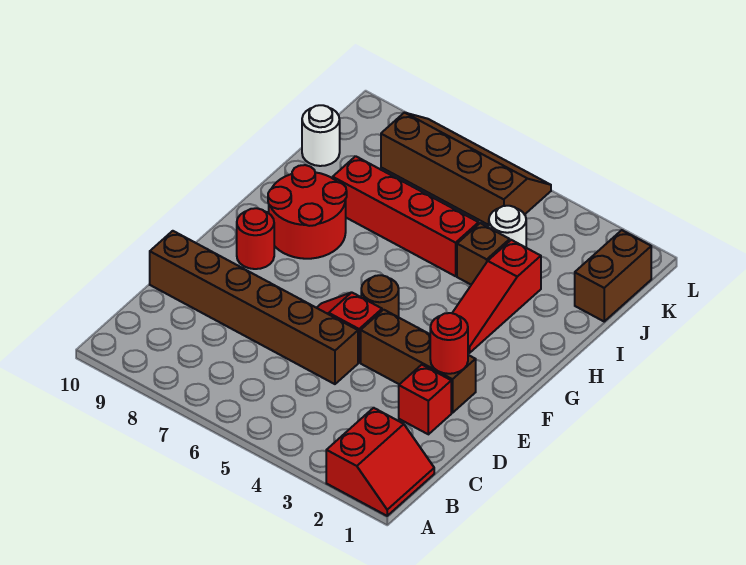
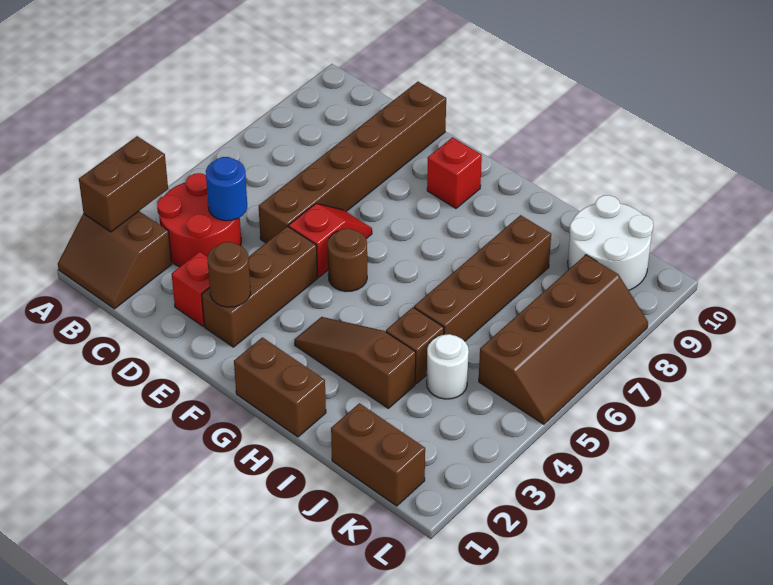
red 2x2 slope [326,408,434,516] -> brown 2x2 slope [58,211,172,309]
none -> brown 1x2 brick [79,136,168,232]
none -> blue 1x1 round brick [206,157,247,221]
red 1x1 round brick [430,313,468,374] -> brown 1x1 round brick [207,242,250,307]
red 1x1 round brick [237,208,274,269] -> red 1x1 brick [427,137,482,208]
none -> brown 1x2 brick [234,337,326,437]
red 1x3 slope [453,240,541,353] -> brown 1x3 slope [294,317,416,408]
red 2x2 round brick [268,165,347,259] -> red 2x2 round brick moved to [157,173,241,267]
red 1x4 brick [333,156,479,276] -> brown 1x4 brick [414,215,551,341]
white 1x1 round brick [302,105,340,166] -> white 2x2 round brick [568,195,653,290]

